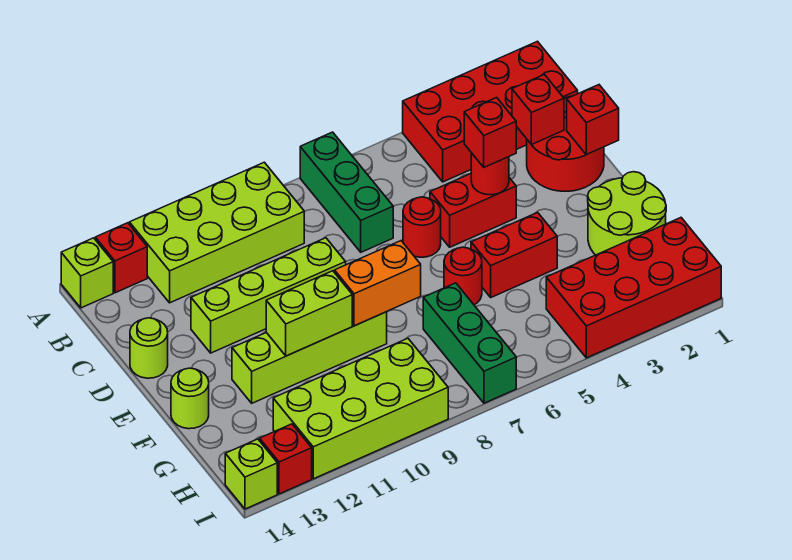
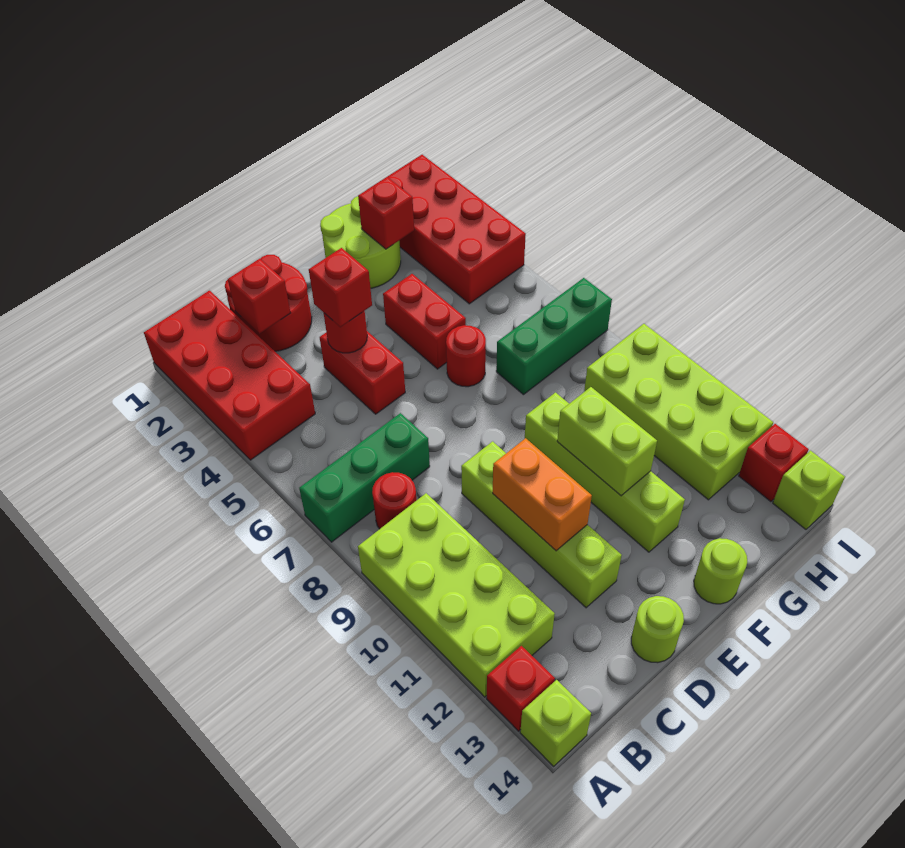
red 1x1 brick [567,85,619,155] -> red 1x1 brick moved to [358,177,414,249]
red 1x1 round brick [403,197,441,257] -> red 1x1 round brick moved to [372,472,416,529]
orange 1x2 brick [335,241,421,326] -> orange 1x2 brick moved to [493,438,592,551]

